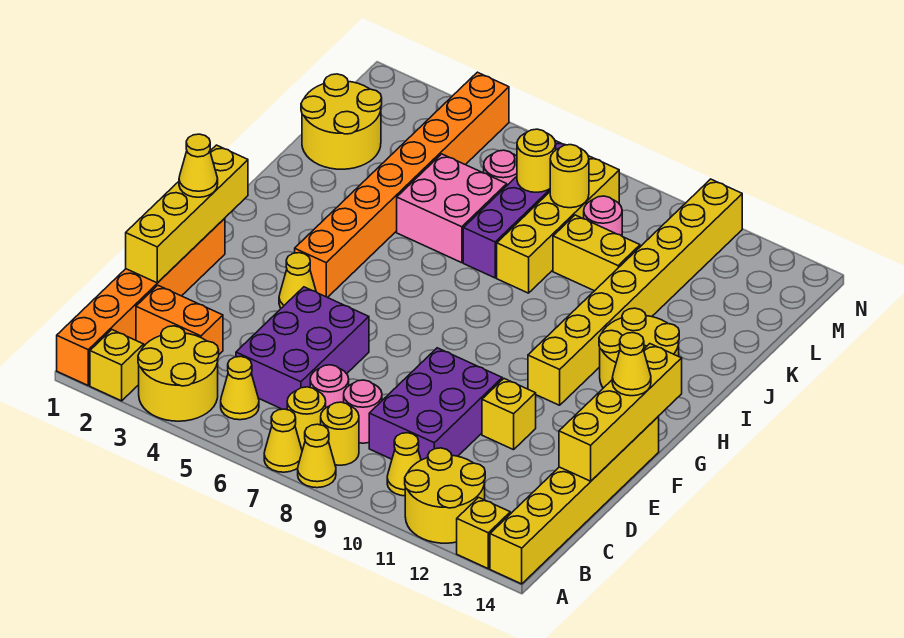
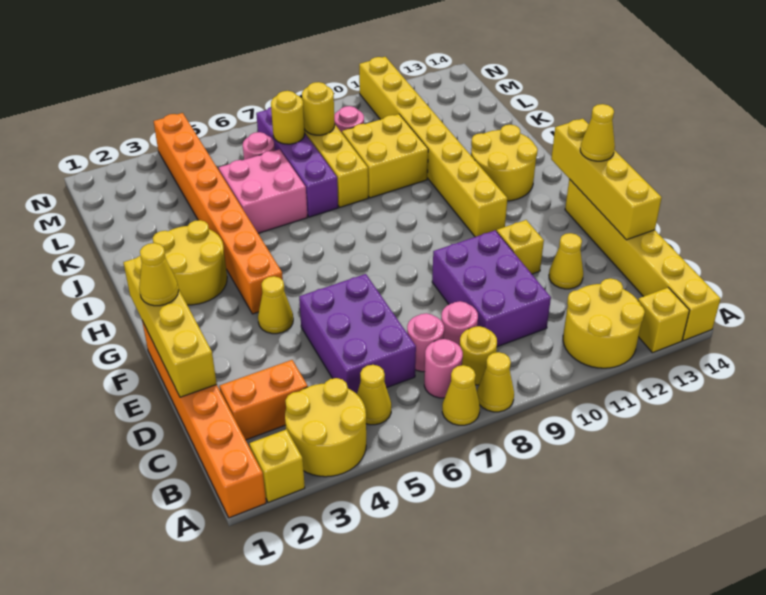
yellow 1x1 round brick [287,387,326,450] -> pink 1x1 round brick [424,339,463,398]
yellow 1x1 cone [387,433,421,496] -> yellow 1x1 cone moved to [549,233,583,289]
yellow 2x2 round brick [301,74,382,169] -> yellow 2x2 round brick moved to [153,220,227,305]
yellow 1x2 brick [553,215,640,291] -> yellow 2x2 brick [342,114,428,198]

